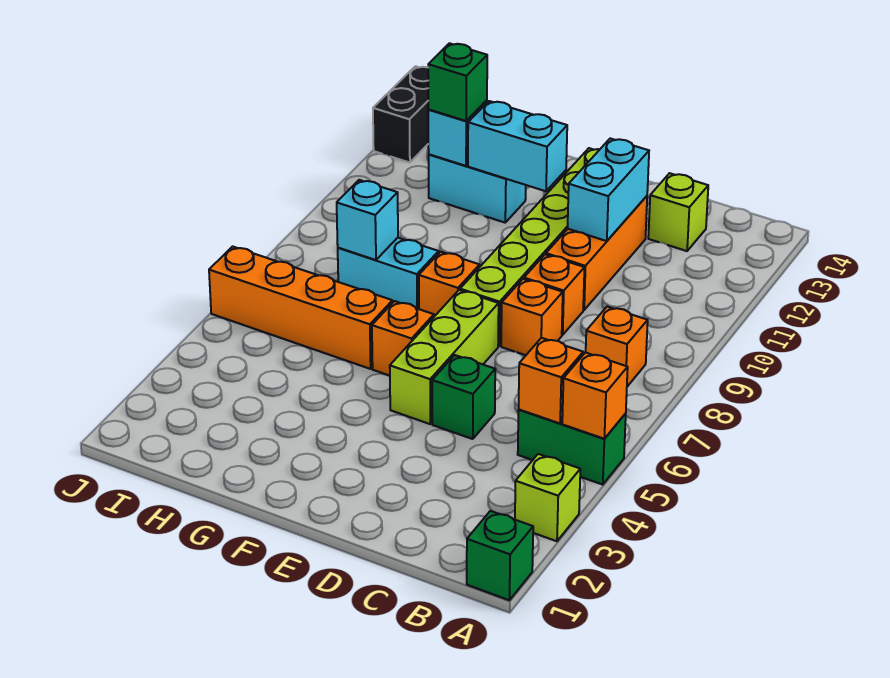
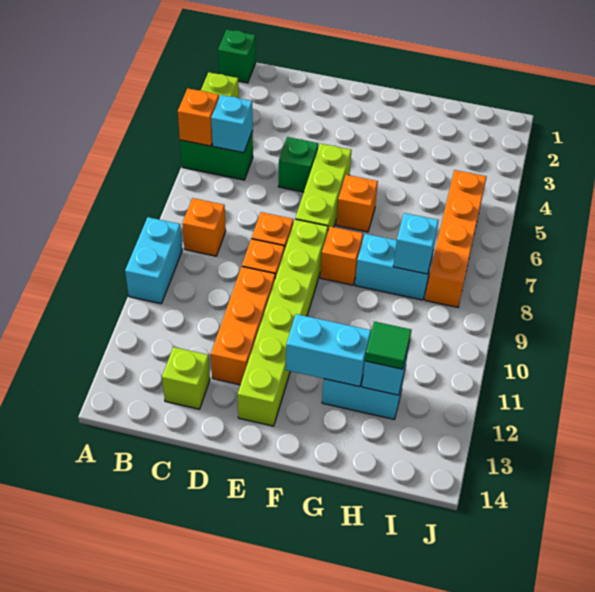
orange 1x1 brick [519,338,583,423] -> cyan 1x1 brick [211,95,253,153]
cyan 1x2 brick [568,138,649,241] -> cyan 1x2 brick moved to [125,217,182,304]
orange 1x4 brick [209,246,393,369] -> orange 1x4 brick turned to [425,170,486,307]
green 1x1 brick [428,43,487,121] -> green 1x1 tile [365,322,411,369]
black 1x2 brick [373,66,429,163] -> none

